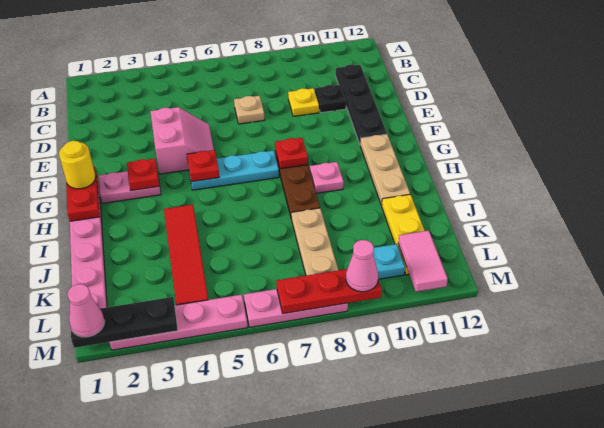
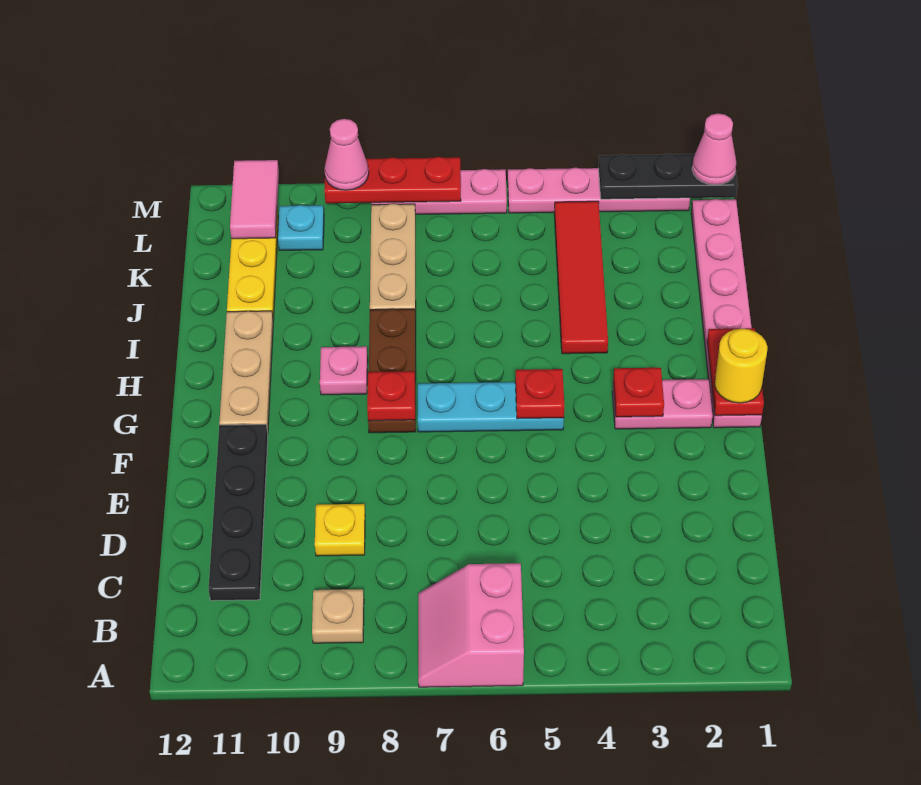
tan 1x1 plate [234,96,265,124] -> tan 1x1 plate moved to [312,589,364,643]
black 1x1 plate [315,85,346,113] -> none
pink 2x2 slope [150,107,214,174] -> pink 2x2 slope moved to [418,563,524,687]

